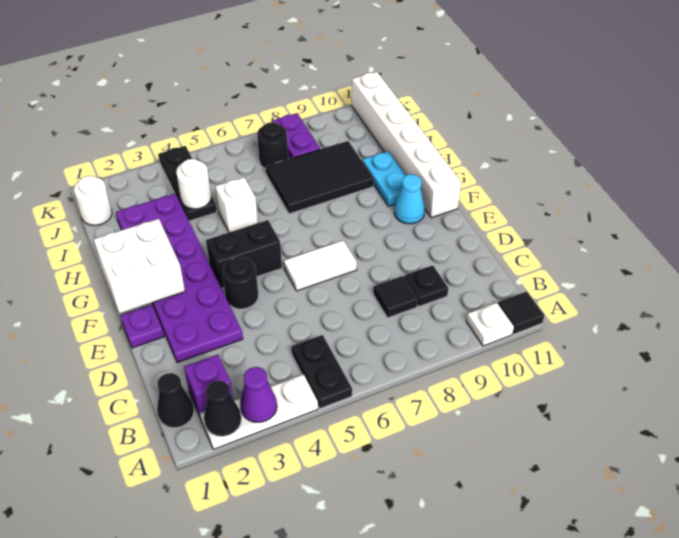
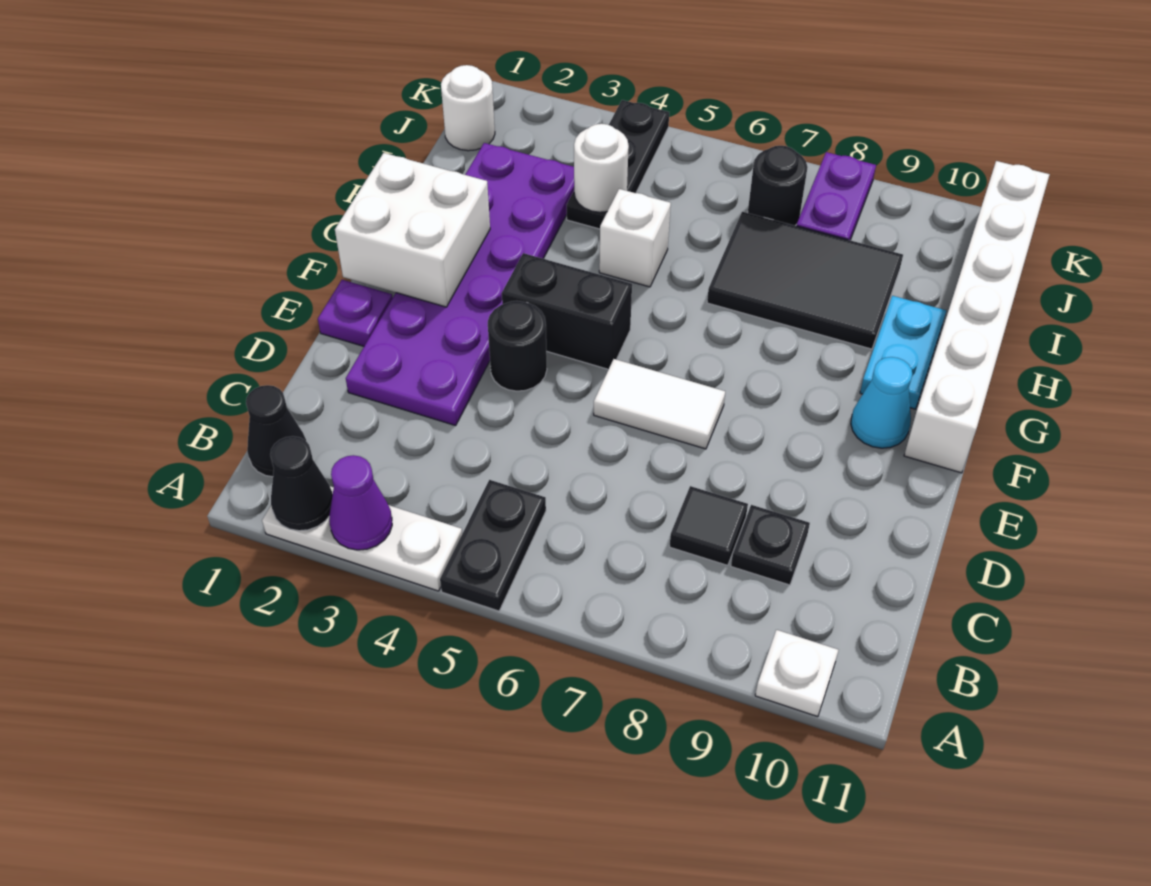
black 1x1 tile [498,291,544,334] -> none
purple 1x1 brick [184,355,233,419] -> none

